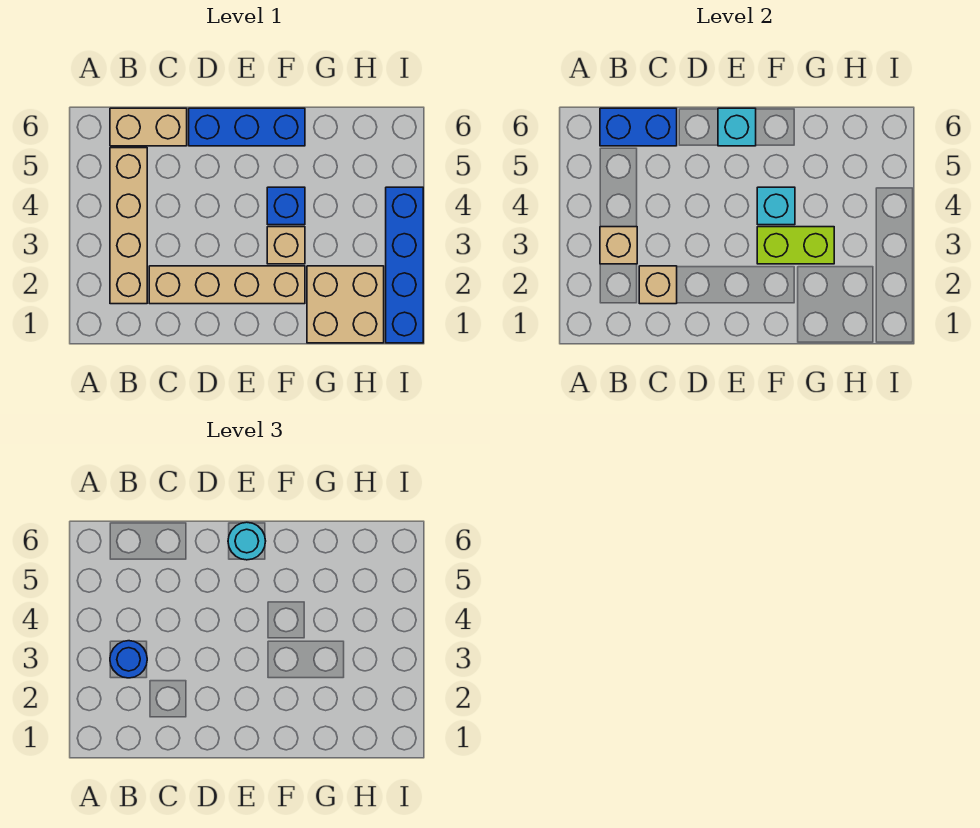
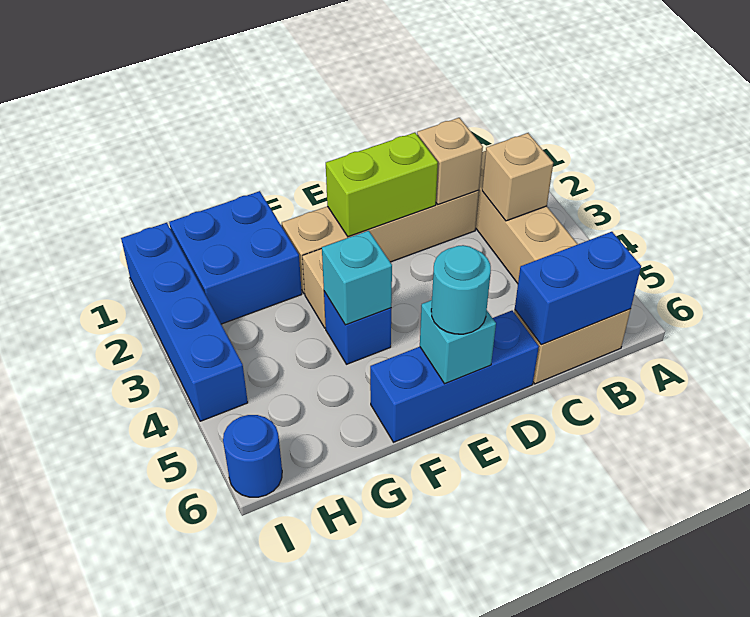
blue 1x1 round brick [110,641,147,678] -> blue 1x1 round brick moved to [223,415,282,497]
lime 1x2 brick [757,227,834,264] -> lime 1x2 brick moved to [326,133,438,237]
tan 2x2 brick [307,266,384,343] -> blue 2x2 brick [169,191,302,324]

